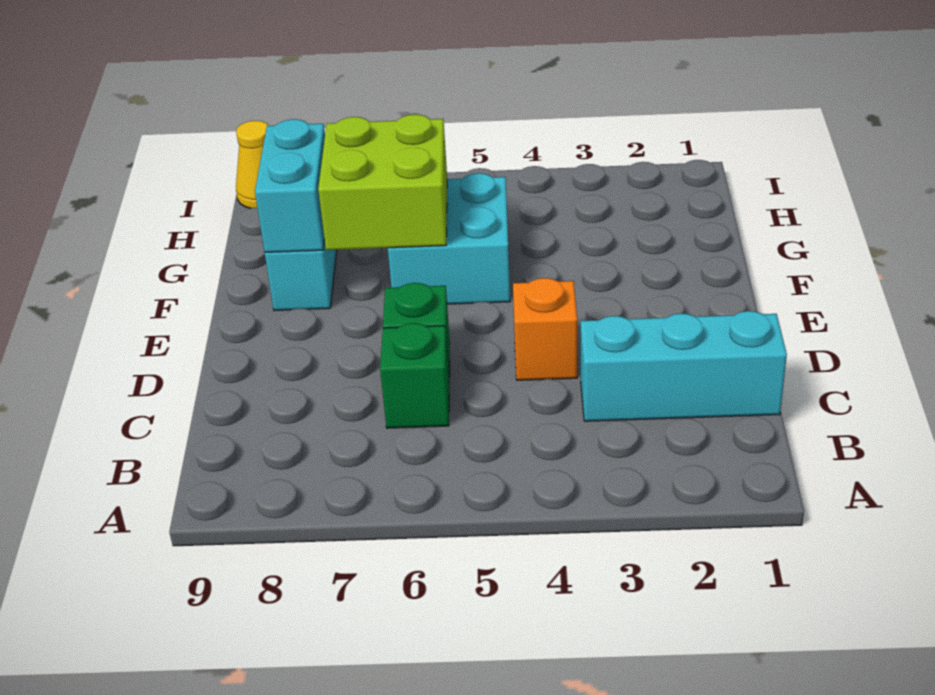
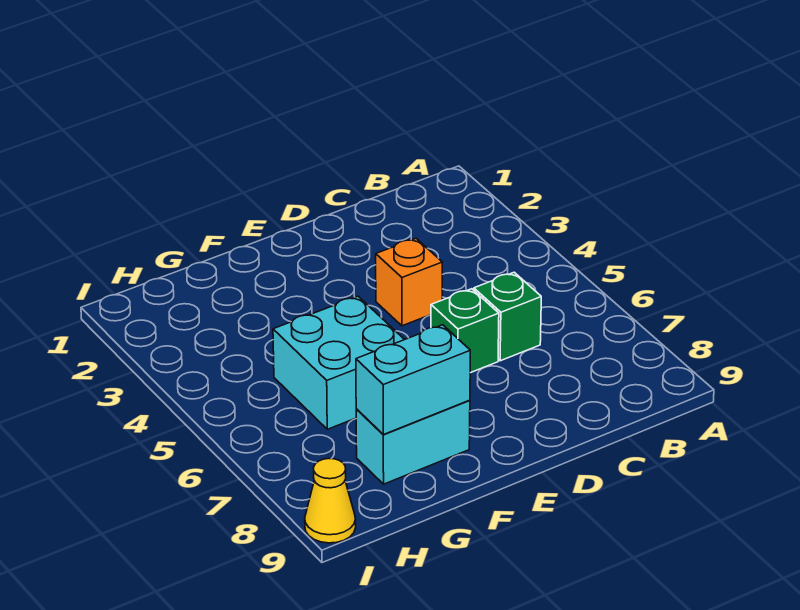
cyan 1x3 brick [581,311,787,421] -> none
lime 2x2 brick [318,114,447,250] -> none

